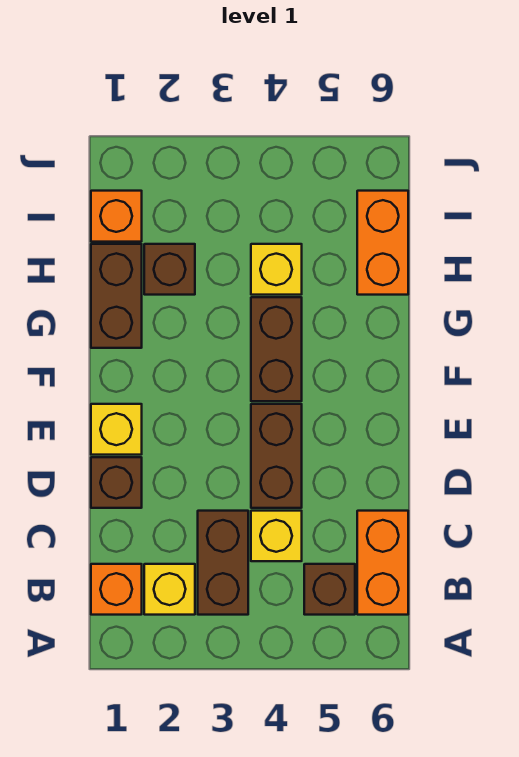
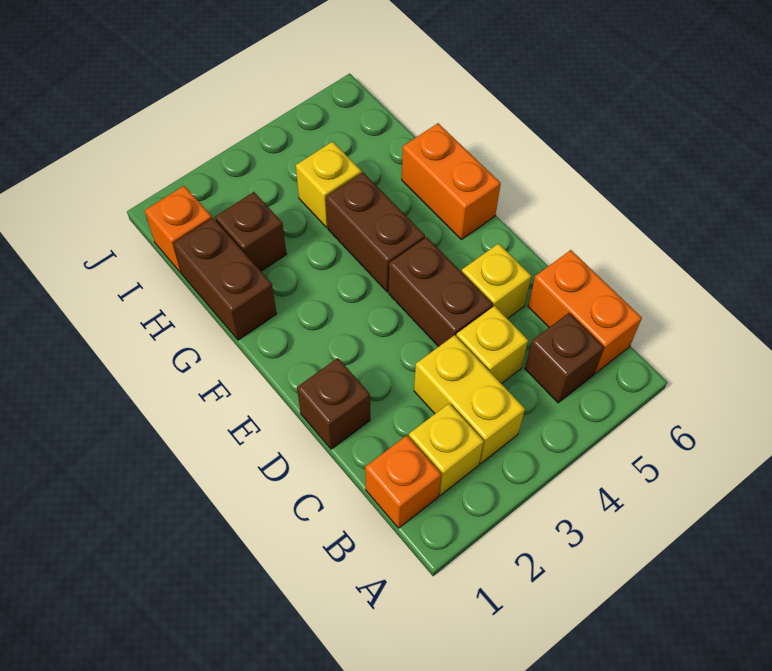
brown 1x2 brick [198,511,248,615] -> yellow 1x2 brick [414,335,525,464]
yellow 1x1 brick [91,404,142,455] -> yellow 1x1 brick moved to [462,244,531,319]
orange 1x2 brick [357,191,408,295] -> orange 1x2 brick moved to [402,123,501,240]

